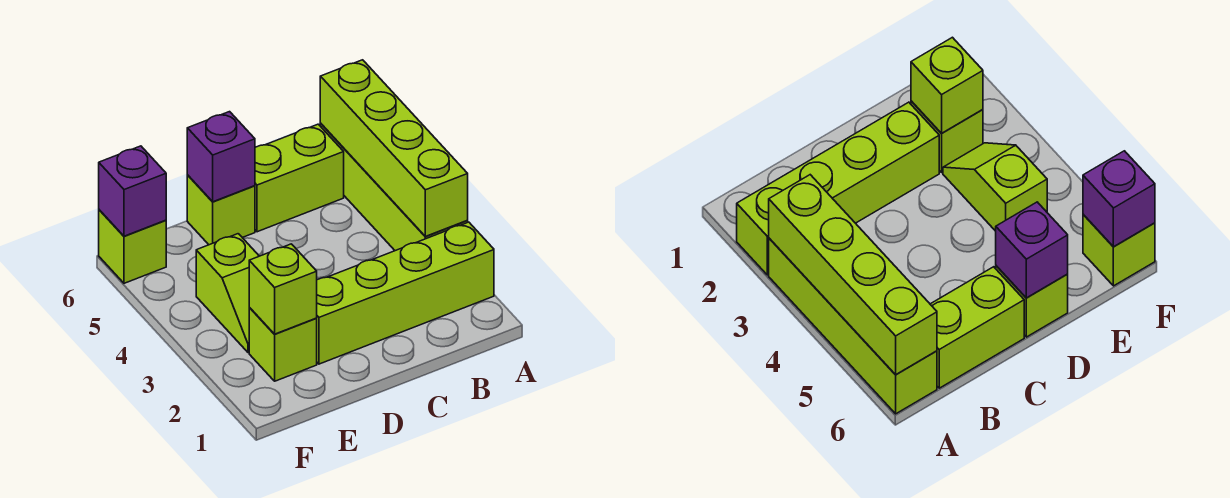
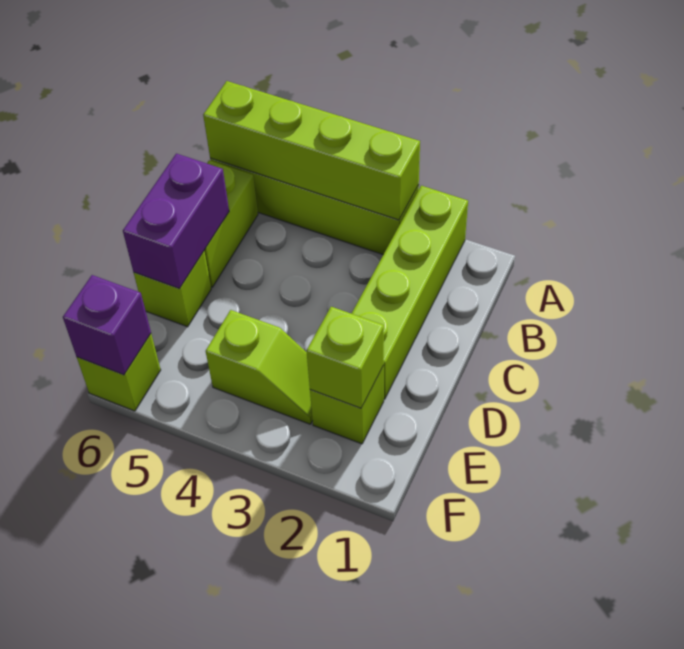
purple 1x1 brick [187,112,255,202] -> purple 1x2 brick [123,154,229,289]

